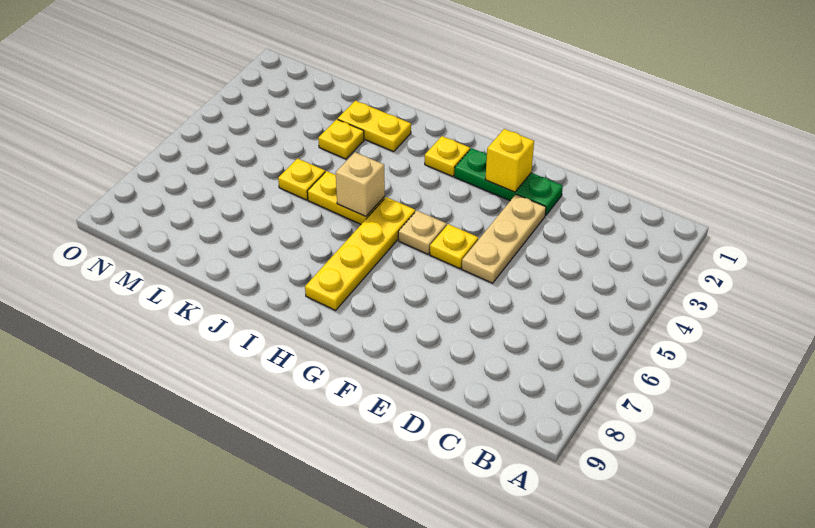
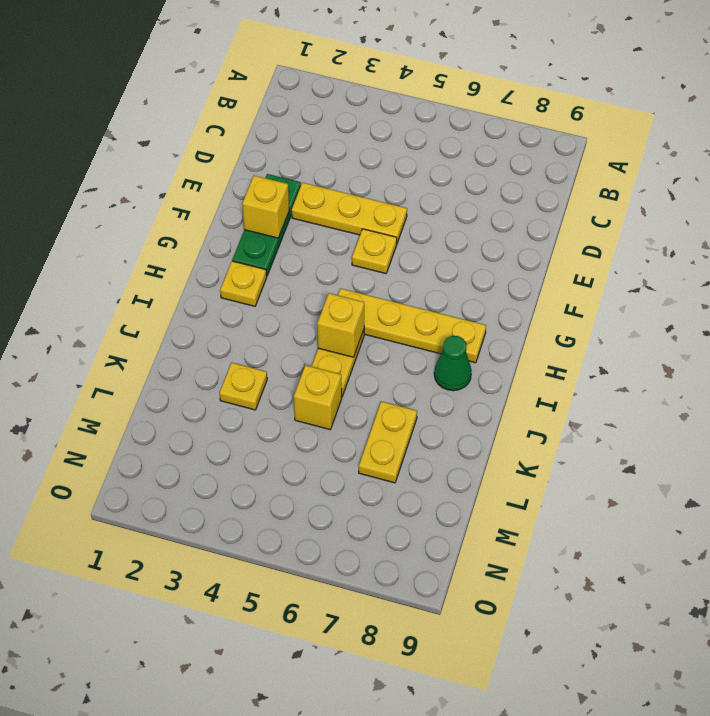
tan 1x3 plate [462,194,546,283] -> yellow 1x3 plate [292,183,407,243]
tan 1x1 plate [398,211,447,254] -> none
tan 1x1 brick [336,152,385,216] -> yellow 1x1 brick [317,293,364,357]
none -> green 1x1 cone [434,336,472,391]
yellow 1x2 plate [338,101,411,152] -> yellow 1x2 plate moved to [359,401,417,483]
yellow 1x1 plate [278,158,325,200] -> yellow 1x1 brick [294,365,342,430]

